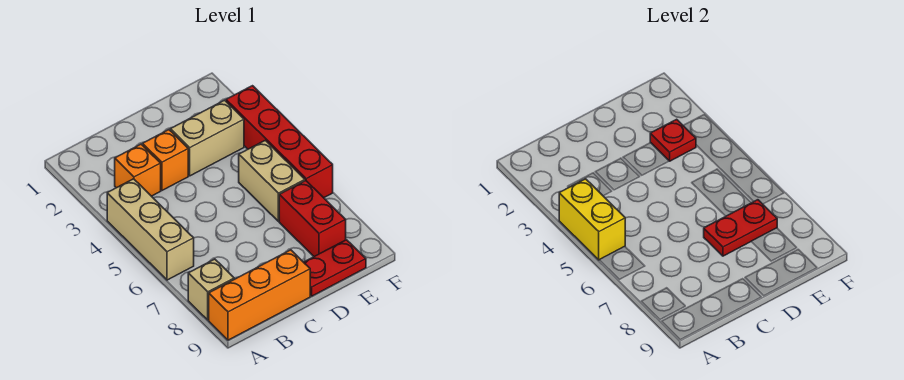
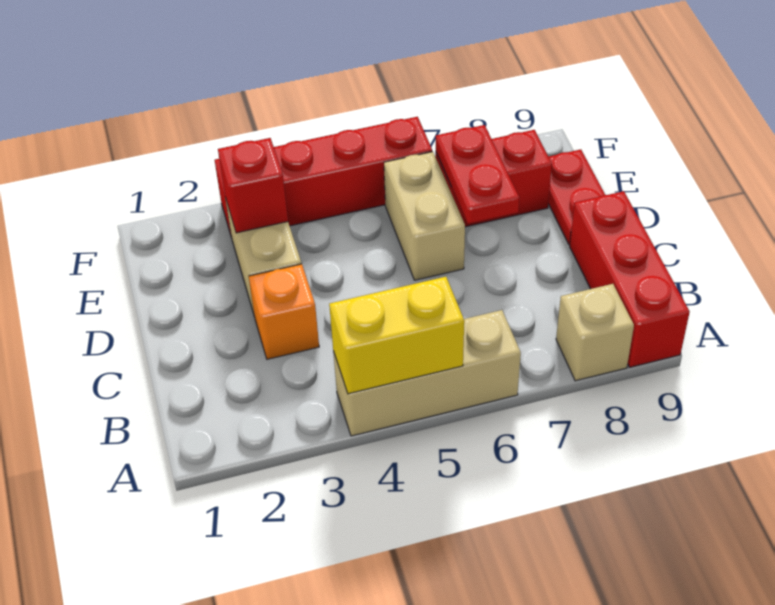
orange 1x3 brick [209,250,310,340] -> red 1x3 brick [570,191,690,367]
orange 1x1 brick [115,144,161,196] -> none
red 1x1 plate [650,119,696,161] -> red 1x1 brick [218,138,288,233]
tan 1x2 brick [239,140,305,222] -> tan 1x2 brick turned to [384,152,465,280]

